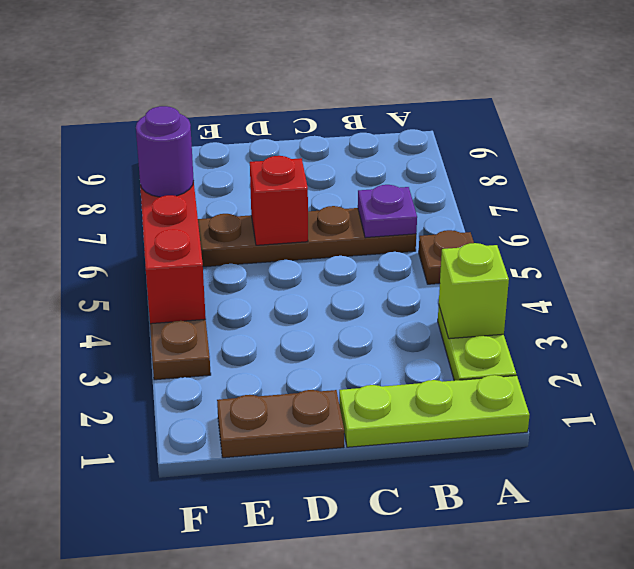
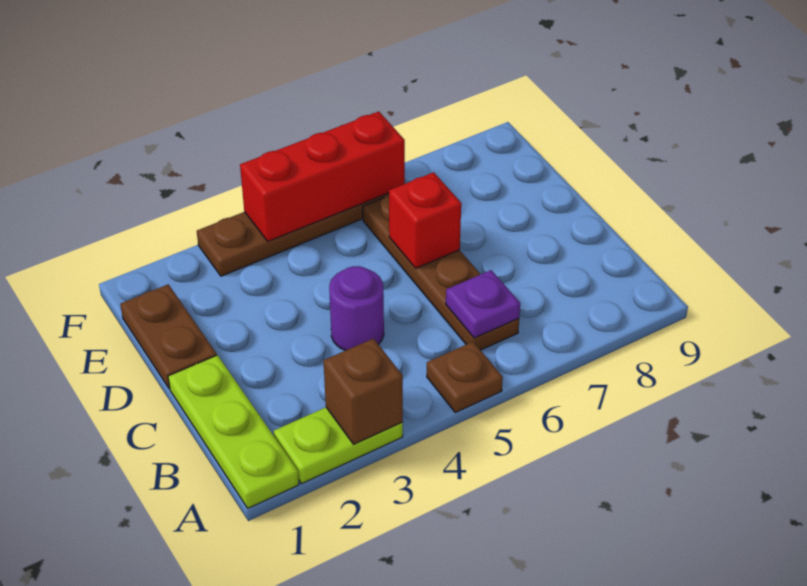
lime 1x1 brick [439,243,509,339] -> brown 1x1 brick [323,339,403,444]
purple 1x1 round brick [136,106,194,197] -> purple 1x1 round brick moved to [329,266,384,351]

